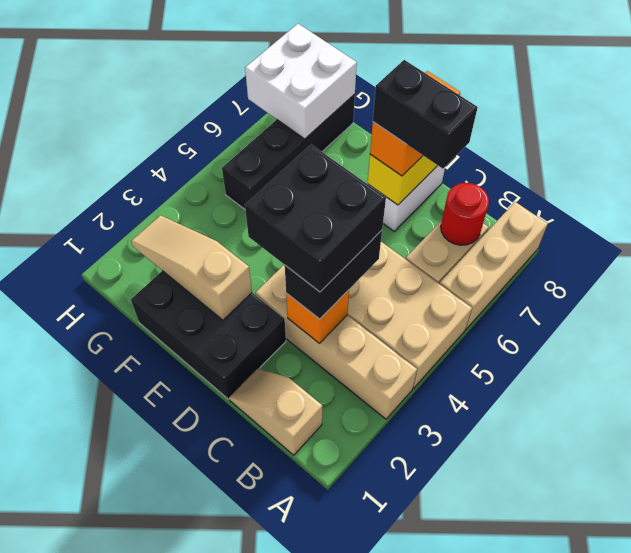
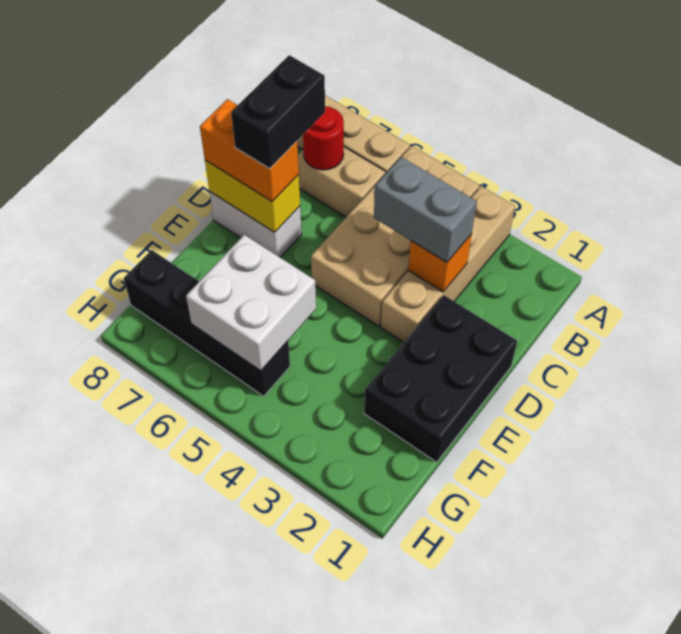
tan 1x2 slope [229,368,322,455] -> none
black 1x2 brick [285,230,382,319] -> grey 1x2 brick [374,157,477,262]
black 2x2 brick [245,144,386,292] -> none
tan 1x3 slope [131,215,252,320] -> none
white 2x2 brick [245,24,357,139] -> white 2x2 brick moved to [186,235,316,371]

